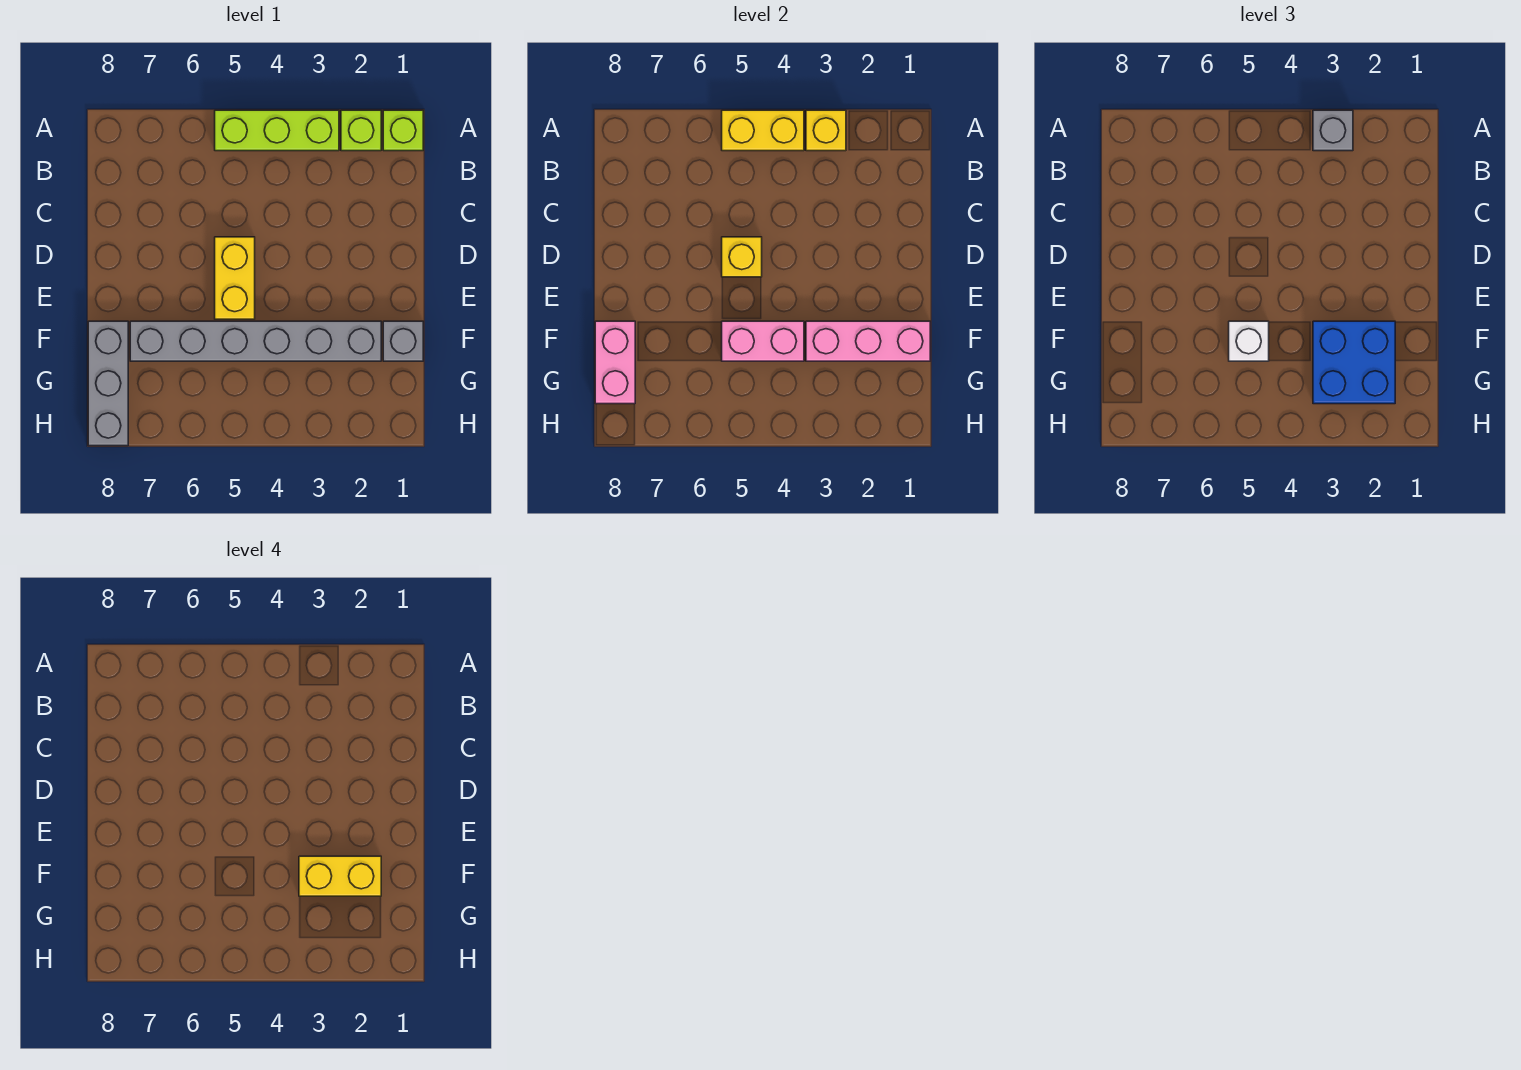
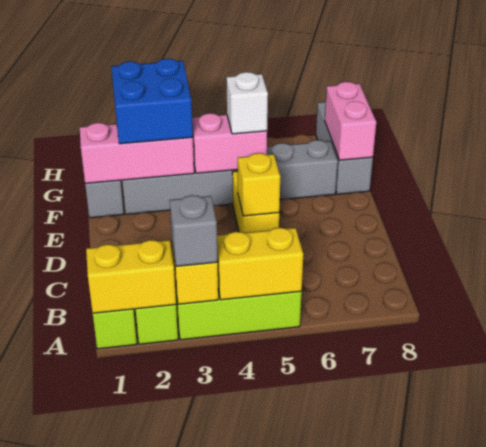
yellow 1x2 brick [299,856,381,896] -> yellow 1x2 brick moved to [86,240,176,313]

